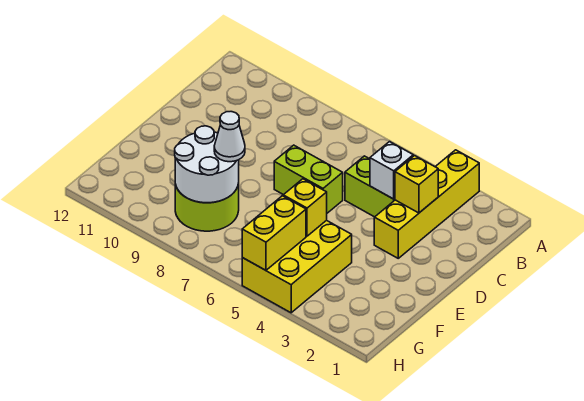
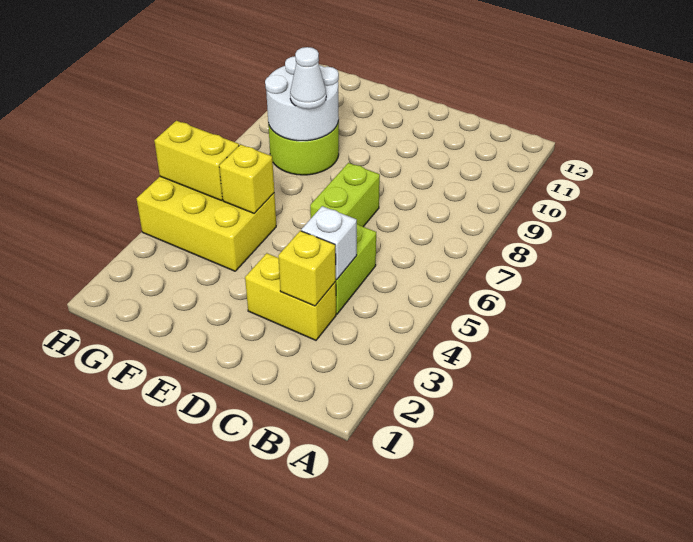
yellow 1x4 brick [374,150,479,258] -> yellow 1x2 brick [245,253,336,340]

